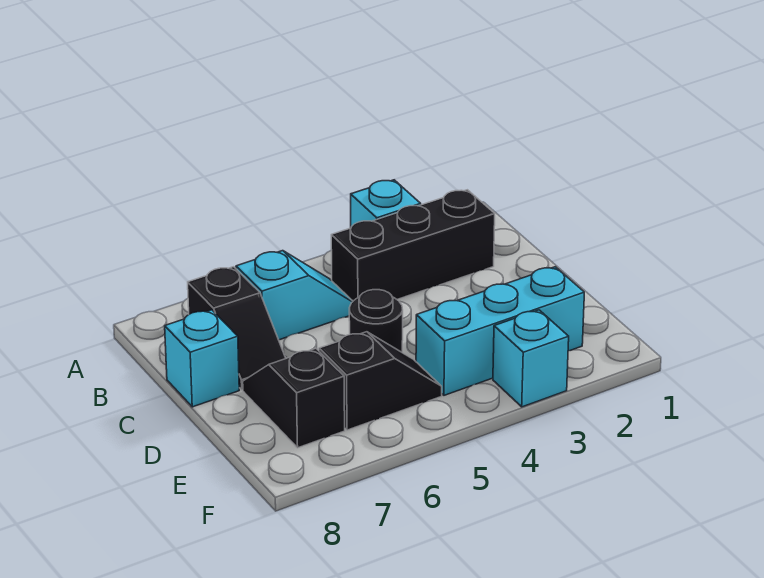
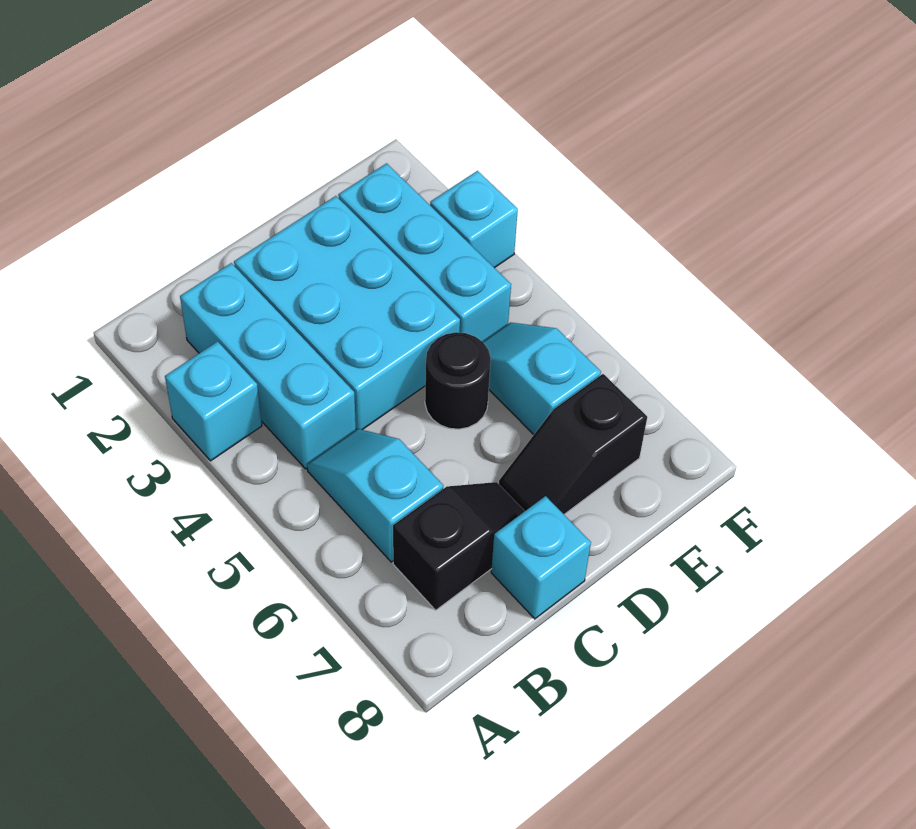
black 1x3 brick [331,190,495,301] -> cyan 1x3 brick [180,263,356,469]
none -> cyan 2x3 brick [234,196,460,430]
black 1x2 slope [319,332,442,430] -> cyan 1x2 slope [483,323,601,435]

